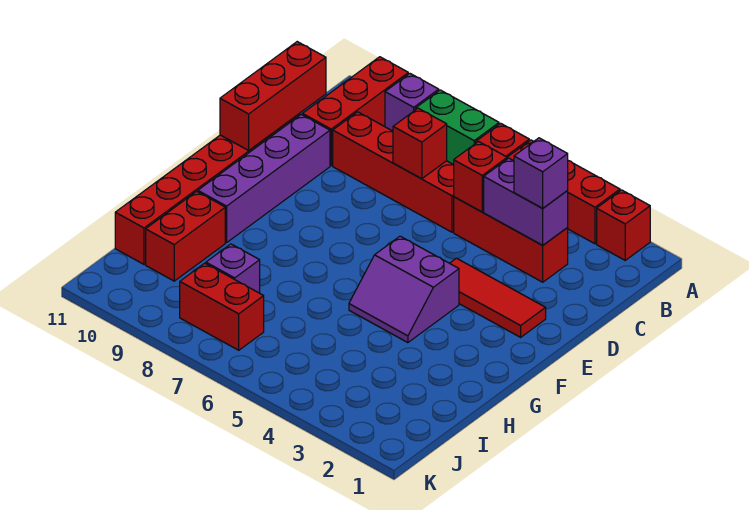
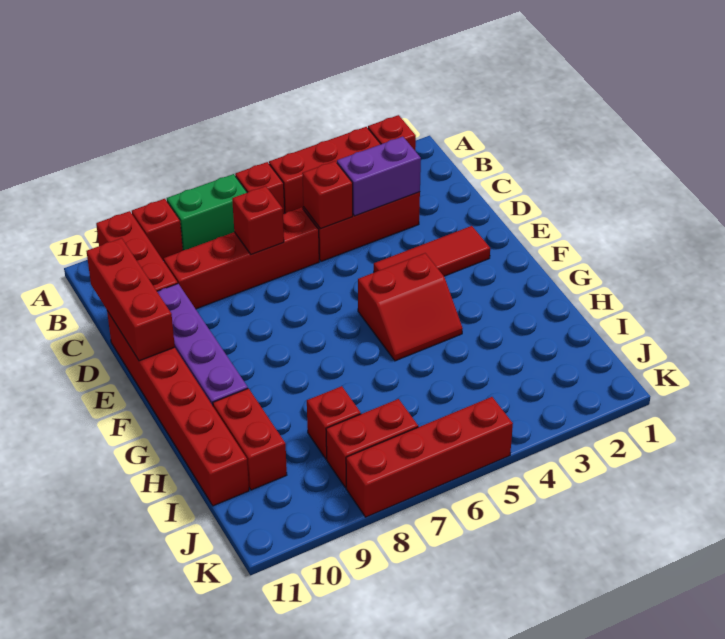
purple 1x1 brick [385,74,439,131] -> red 1x1 brick [132,199,183,261]
purple 1x1 brick [514,138,568,208] -> none
purple 2x2 slope [349,236,459,343] -> red 2x2 slope [358,253,463,361]
purple 1x1 brick [206,244,260,293] -> red 1x1 brick [307,386,361,459]
none -> red 1x4 brick [346,397,513,517]

